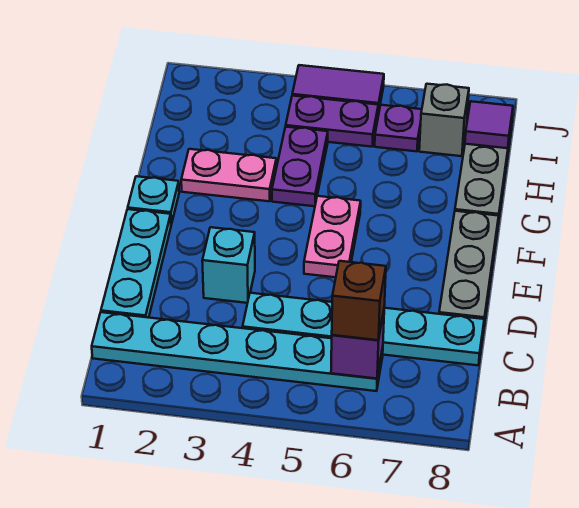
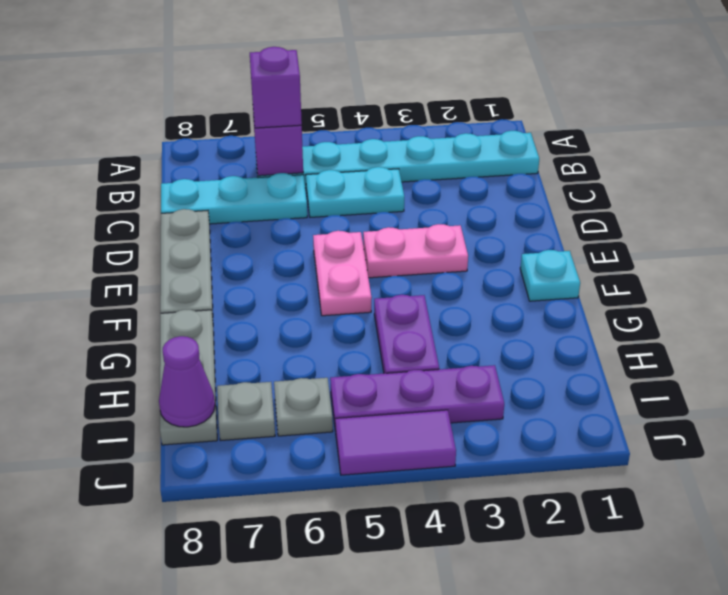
brown 1x1 brick [332,261,386,340] -> purple 1x1 brick [250,47,302,128]
cyan 1x3 plate [101,209,171,318] -> none
cyan 1x1 brick [202,227,255,303] -> none
pink 1x2 plate [181,149,276,201] -> pink 1x2 plate moved to [363,224,468,278]
purple 1x2 plate [286,96,378,147] -> purple 1x3 plate [330,365,504,431]
purple 1x1 plate [375,105,422,151] -> grey 1x1 plate [274,378,333,436]
grey 1x1 brick [419,84,469,156] -> grey 1x1 plate [217,382,275,441]
purple 1x1 tile [465,101,513,148] -> purple 1x1 cone [159,336,215,427]

